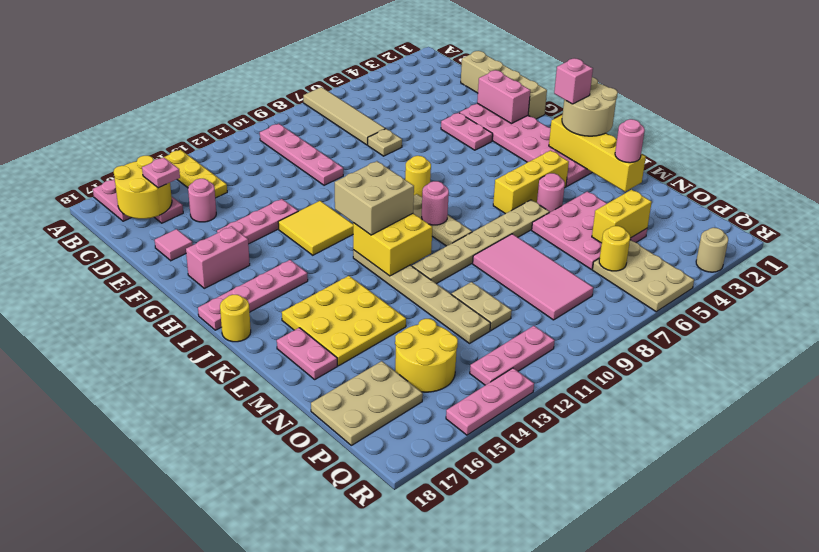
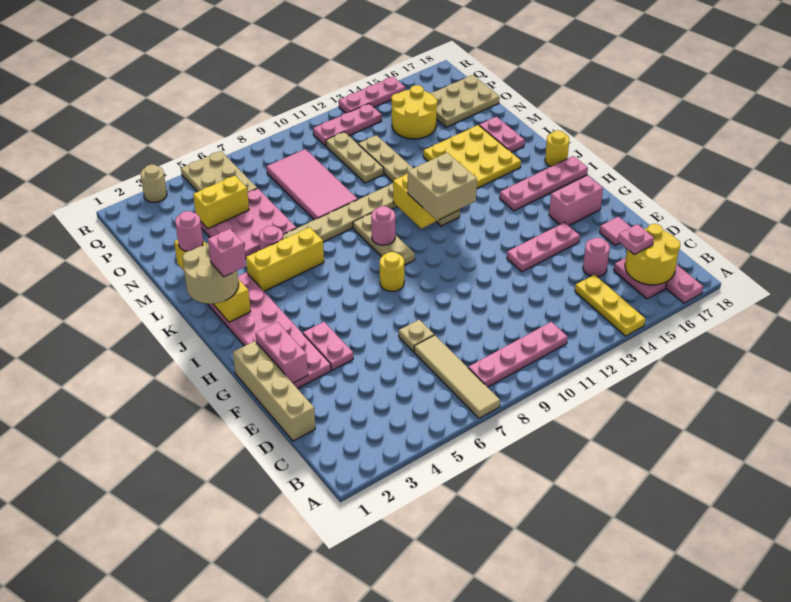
pink 1x4 plate [260,124,343,185] -> pink 1x4 plate turned to [468,322,568,387]
yellow 2x2 tile [278,201,353,255] -> none
tan 1x2 plate [451,282,512,330] -> tan 1x3 plate [326,132,384,183]
yellow 1x1 round brick [599,226,630,271] -> none

